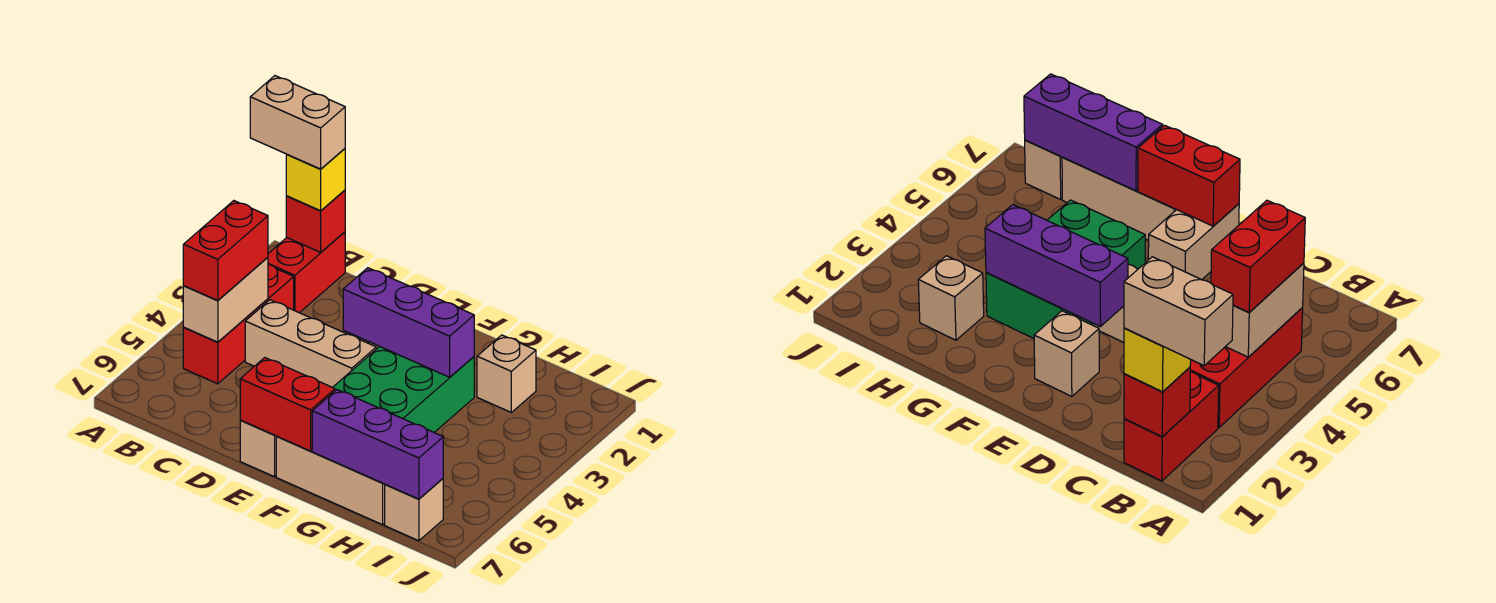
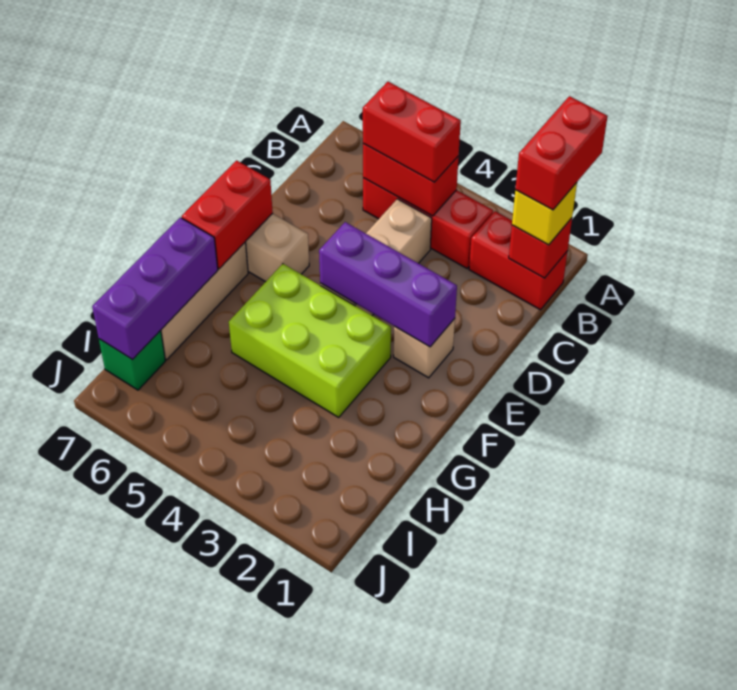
tan 1x2 brick [250,76,345,169] -> red 1x2 brick [515,96,608,210]
tan 1x2 brick [183,257,268,342] -> red 1x2 brick [363,144,459,216]
purple 1x3 brick [343,268,474,377] -> purple 1x3 brick turned to [319,222,457,347]
green 2x3 brick [333,346,474,432] -> lime 2x3 brick [229,264,391,417]
tan 1x1 brick [477,335,536,412] -> none
tan 1x1 brick [385,479,443,541] -> green 1x1 brick [99,331,165,390]

